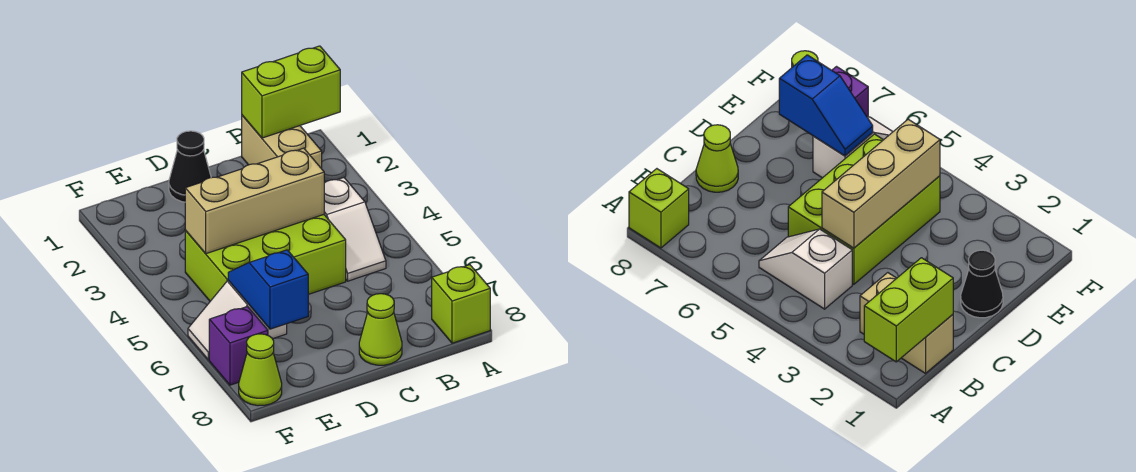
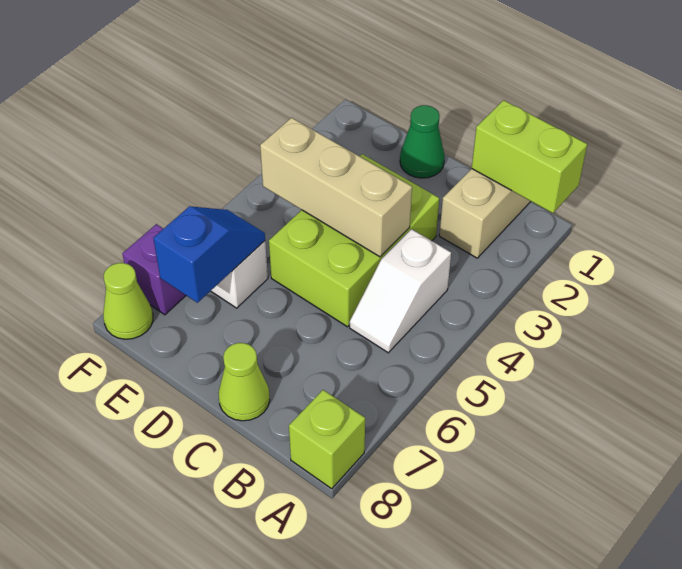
lime 2x3 brick [185,215,346,301] -> lime 2x3 brick turned to [269,154,439,327]
black 1x1 cone [169,131,211,202] -> green 1x1 cone [400,105,445,178]

